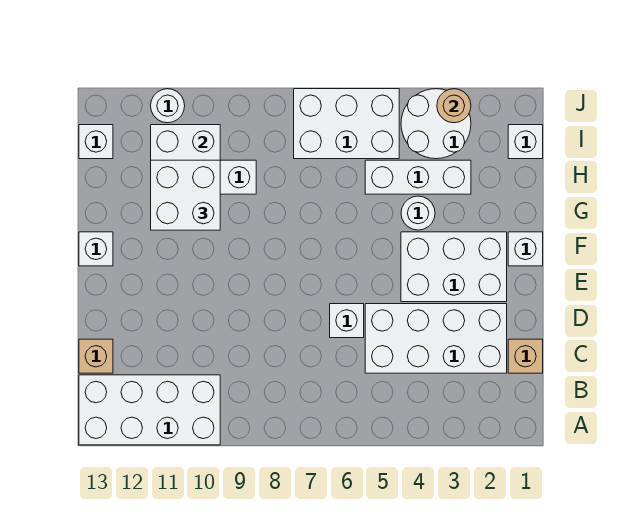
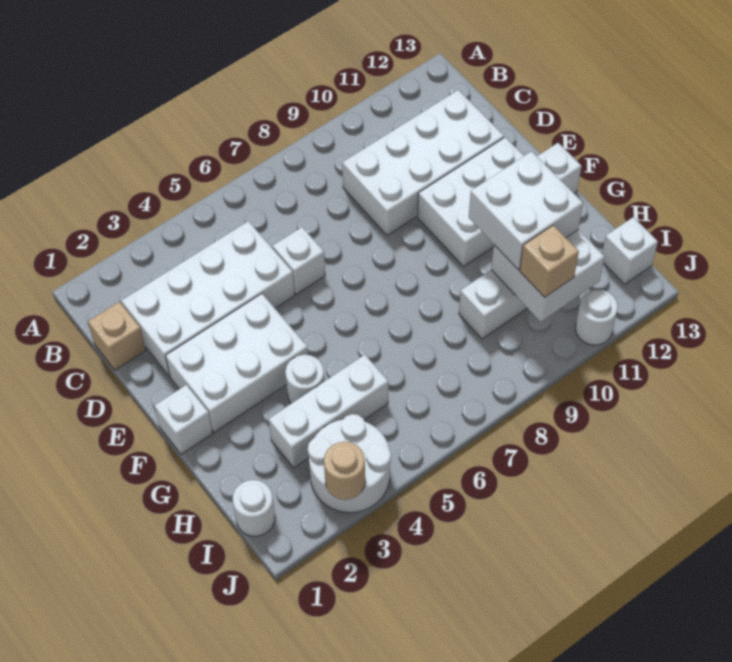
white 2x4 brick [79,375,220,445] -> white 2x4 brick moved to [342,90,504,236]
tan 1x1 brick [79,339,113,373] -> tan 1x1 brick moved to [520,225,579,297]
white 1x1 brick [508,125,543,159] -> white 1x1 round brick [233,480,275,536]
white 2x3 brick [294,89,399,159] -> white 2x3 brick moved to [418,137,524,267]

